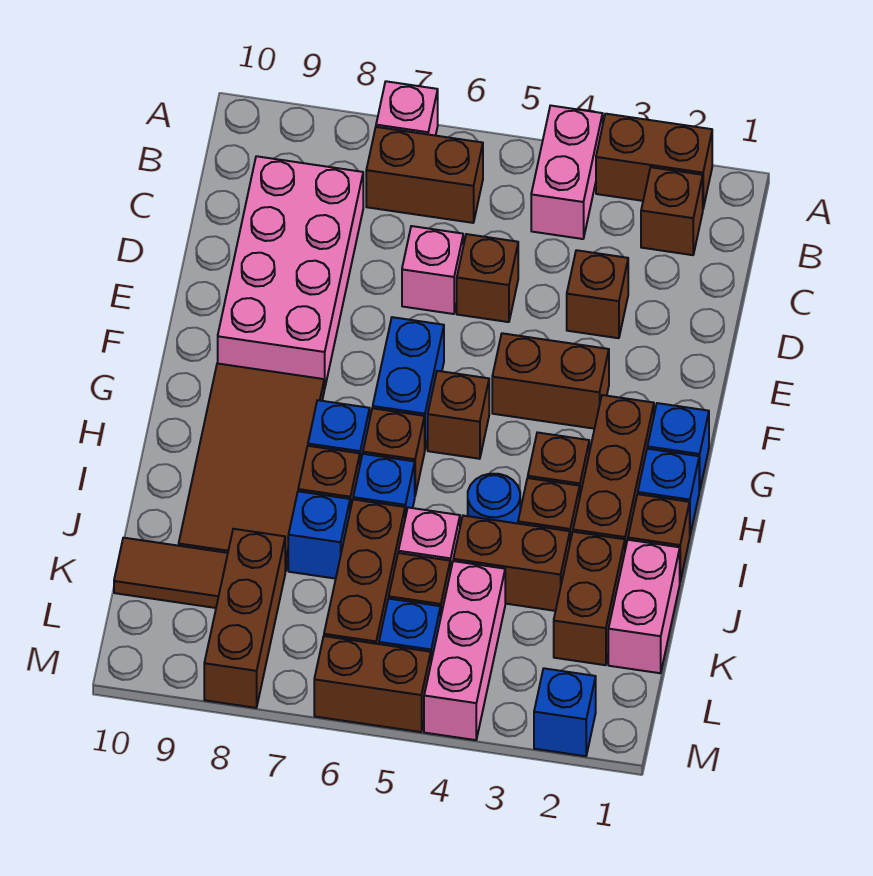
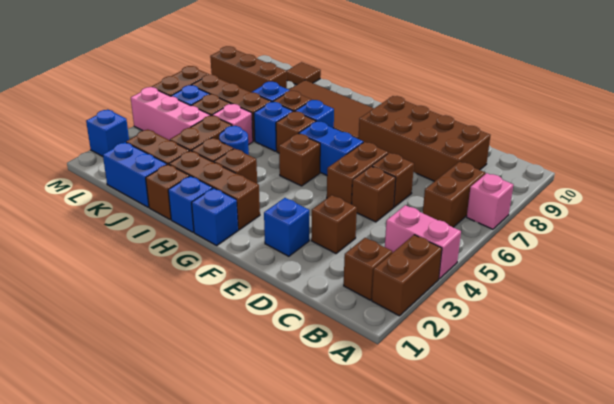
pink 2x4 brick [218,156,363,389] -> brown 2x4 brick [359,96,490,181]
pink 1x1 brick [402,226,463,314] -> brown 1x1 brick [372,153,414,207]
none -> blue 1x1 brick [264,198,309,256]
brown 1x2 brick [492,333,609,429] -> brown 1x2 brick moved to [327,142,388,204]
pink 1x2 brick [608,540,680,673] -> blue 1x2 brick [103,142,167,207]
brown 1x2 tile [114,538,228,608] -> brown 1x1 tile [287,62,321,85]

